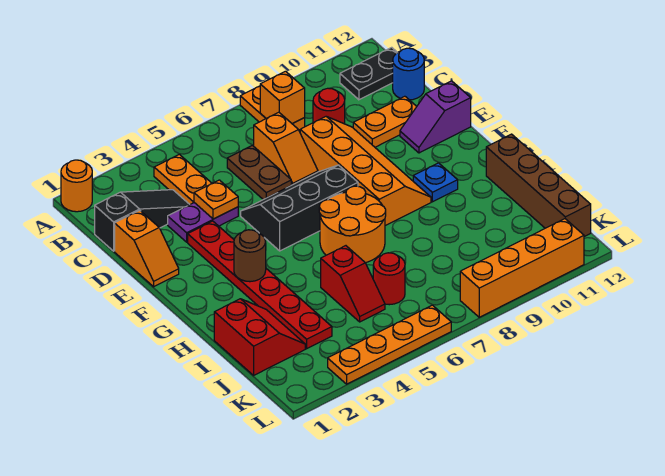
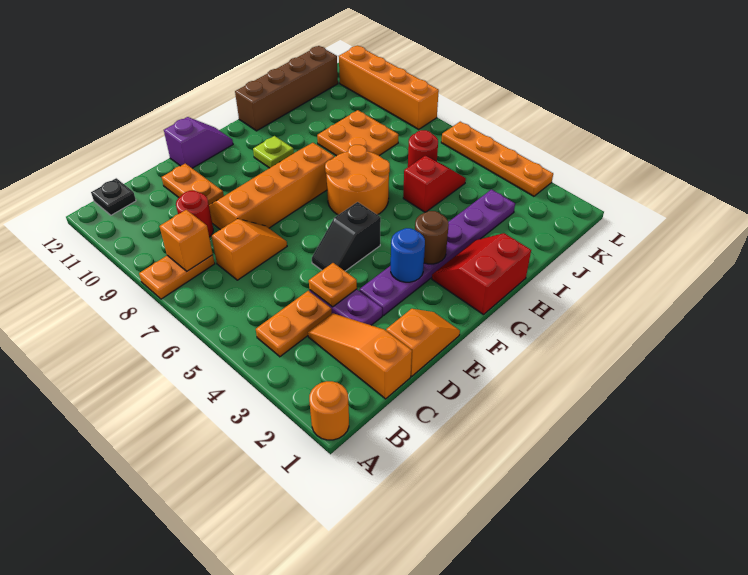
black 1x2 plate [340,47,398,100] -> black 1x1 plate [91,178,136,215]
black 1x3 slope [95,190,190,251] -> orange 1x3 slope [308,313,412,399]
brown 1x2 plate [227,145,291,200] -> none
blue 1x1 round brick [393,48,424,100] -> blue 1x1 round brick moved to [391,228,425,282]
red 1x6 plate [188,221,332,349] -> purple 1x6 plate [359,189,515,316]
black 2x3 slope [241,165,358,251] -> black 1x2 slope [312,202,381,271]
purple 1x2 slope [400,81,471,153] -> purple 1x2 slope turned to [164,117,233,168]
blue 1x1 plate [413,163,458,202] -> lime 1x1 plate [253,136,294,168]
red 2x2 slope [214,299,305,375] -> red 2x2 slope moved to [432,233,531,315]
none -> orange 2x2 plate [317,110,398,156]

